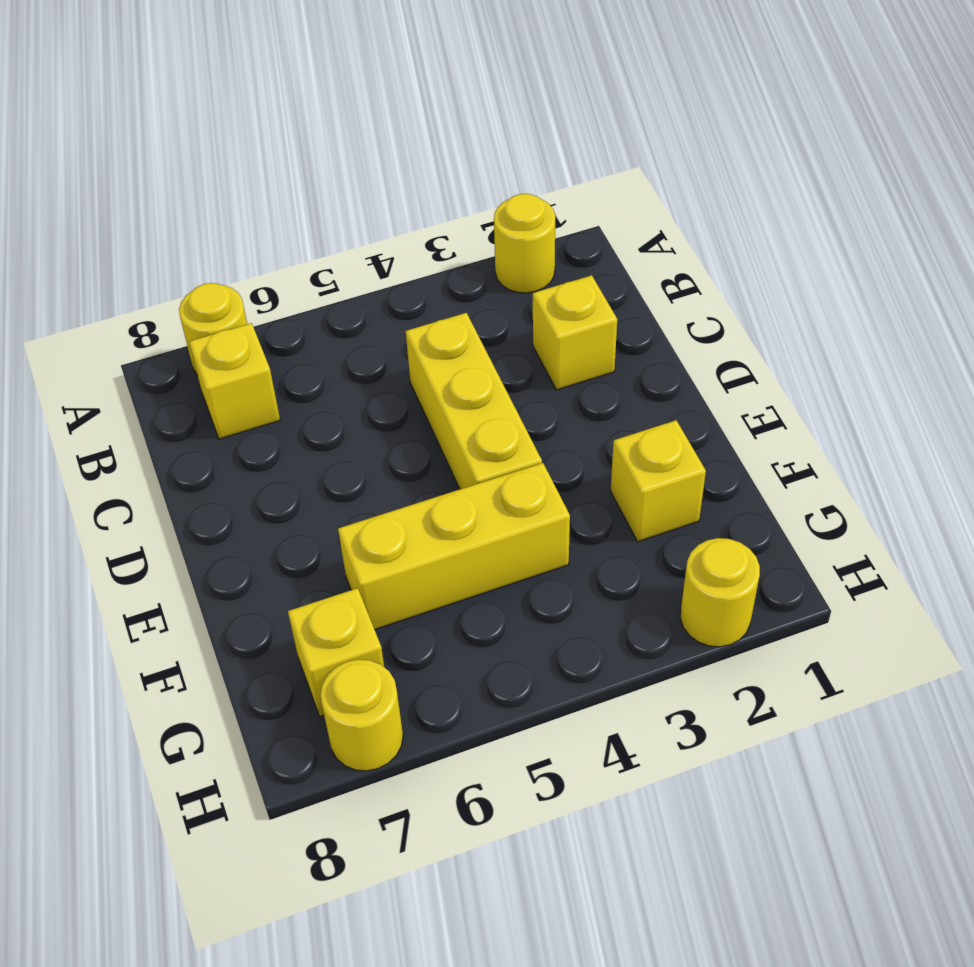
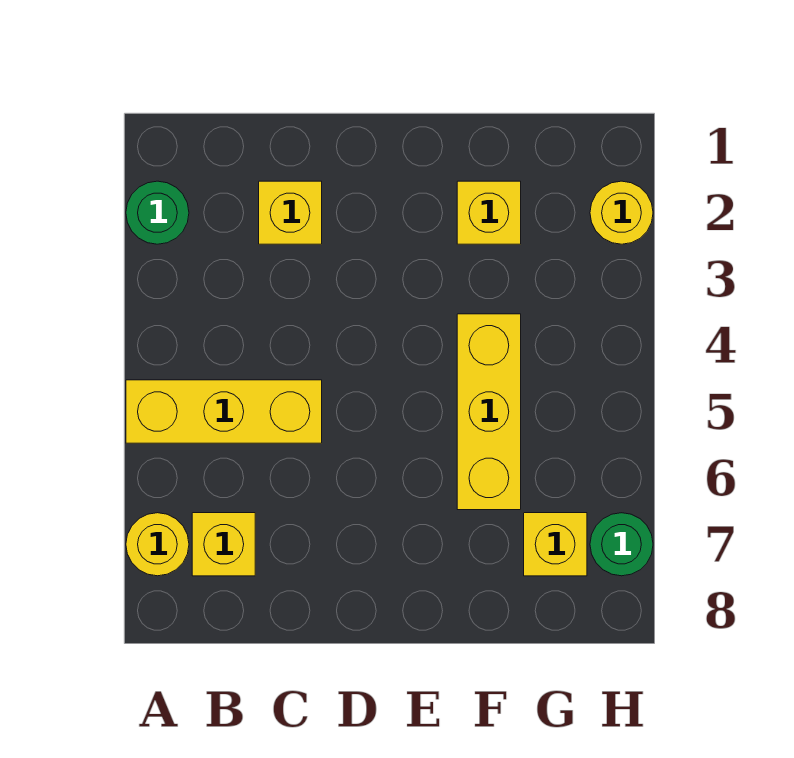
yellow 1x1 round brick [494,194,555,293] -> green 1x1 round brick [126,181,189,244]
yellow 1x3 brick [406,313,542,489] -> yellow 1x3 brick moved to [126,380,322,443]
yellow 1x1 round brick [320,660,403,771] -> green 1x1 round brick [590,513,653,576]

